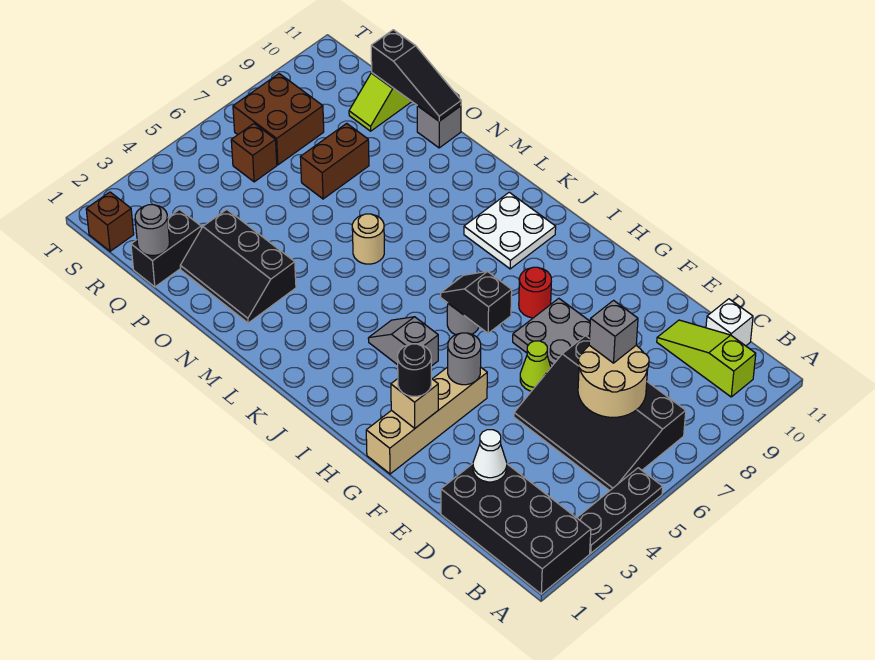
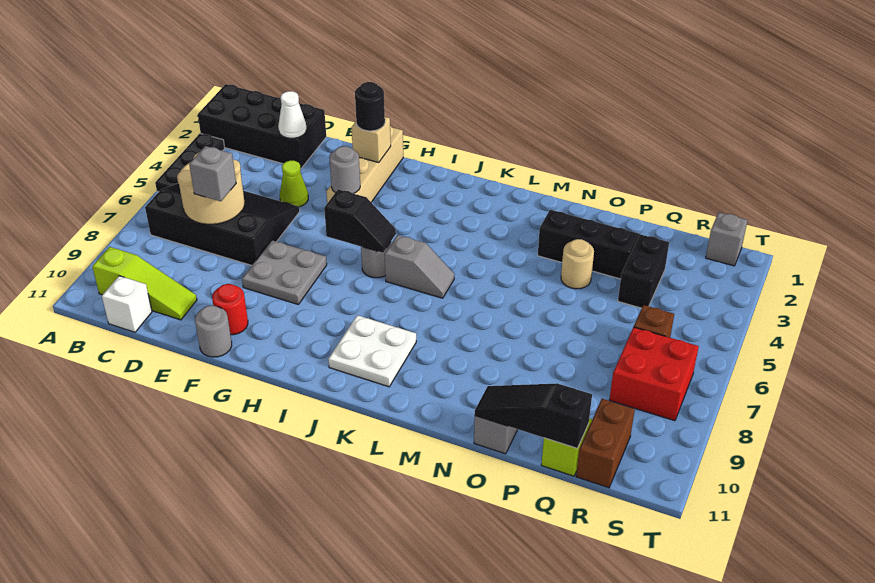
lime 1x1 cone [520,341,551,391] -> lime 1x1 cone moved to [280,161,308,207]
red 1x1 round brick [519,267,551,318] -> red 1x1 round brick moved to [212,284,248,335]
grey 1x2 slope [368,317,438,366] -> grey 1x2 slope moved to [385,235,455,298]
tan 1x1 round brick [352,214,384,264] -> tan 1x1 round brick moved to [561,239,594,289]
brown 1x2 brick [300,123,369,199] -> brown 1x2 brick moved to [576,399,635,488]
black 1x2 brick [131,210,201,287] -> black 1x2 brick moved to [618,234,669,308]
grey 1x1 round brick [135,205,170,255] -> grey 1x1 round brick moved to [195,305,232,357]
brown 2x2 brick [233,74,324,165] -> red 2x2 brick [609,327,699,421]
brown 1x1 brick [86,192,134,251] -> grey 1x1 brick [706,212,748,266]

